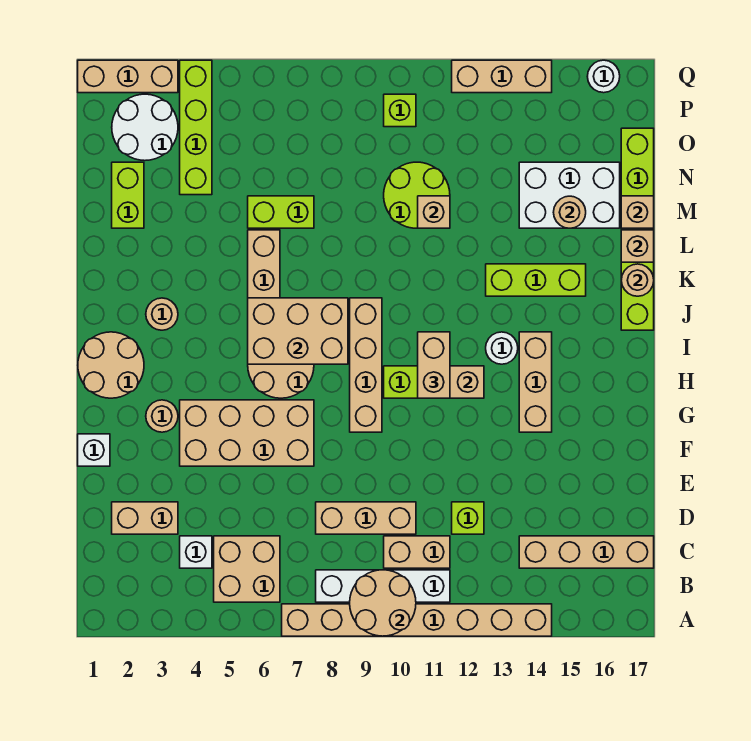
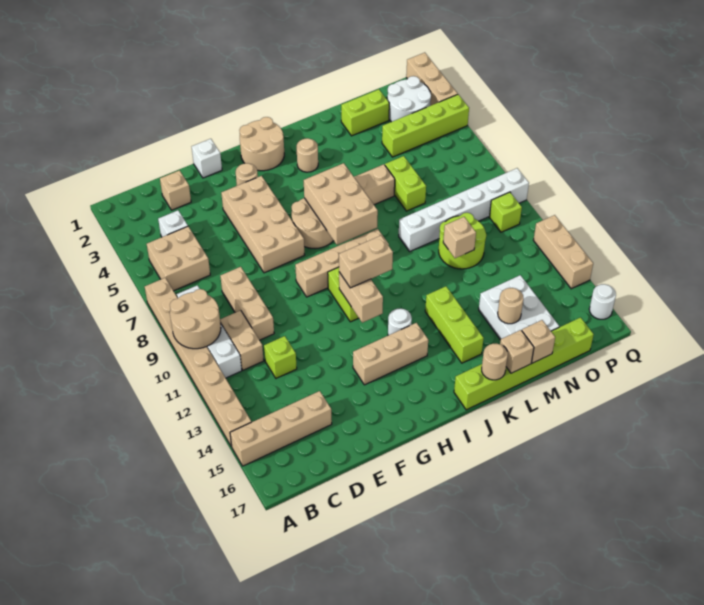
tan 1x4 brick [519,536,654,568] -> tan 1x4 brick turned to [230,391,332,466]
tan 1x2 brick [112,502,178,534] -> tan 1x1 brick [160,170,191,210]
none -> white 1x6 brick [399,168,529,251]

